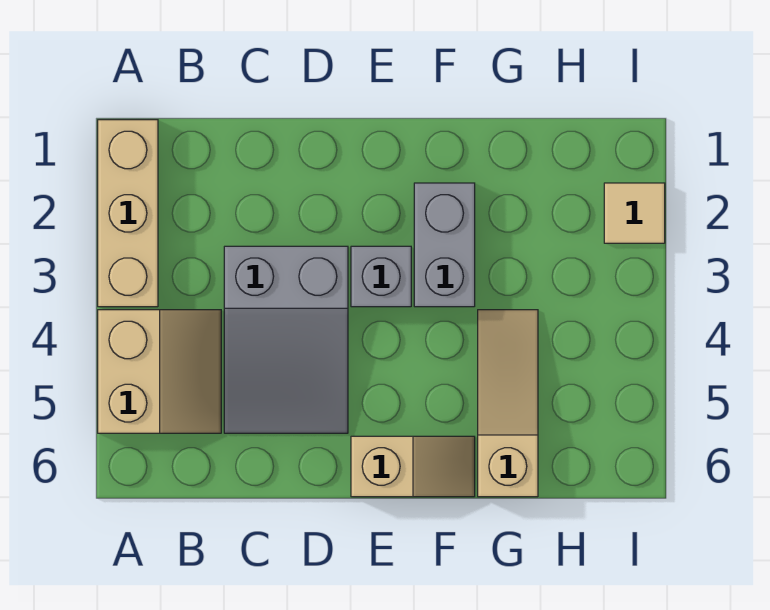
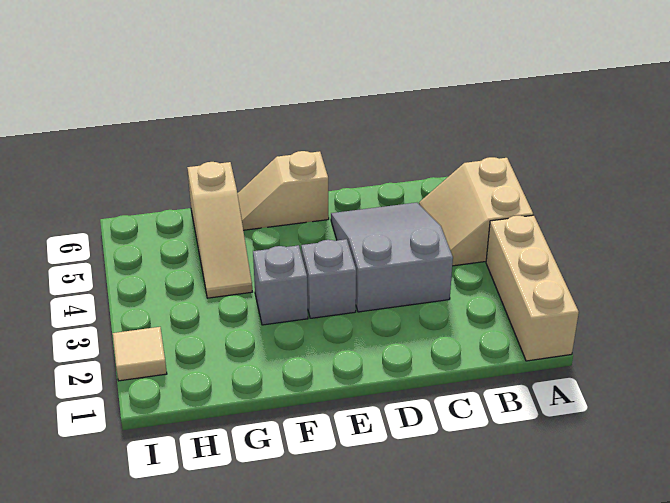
grey 1x2 brick [414,183,475,307] -> grey 1x1 brick [253,245,308,325]

